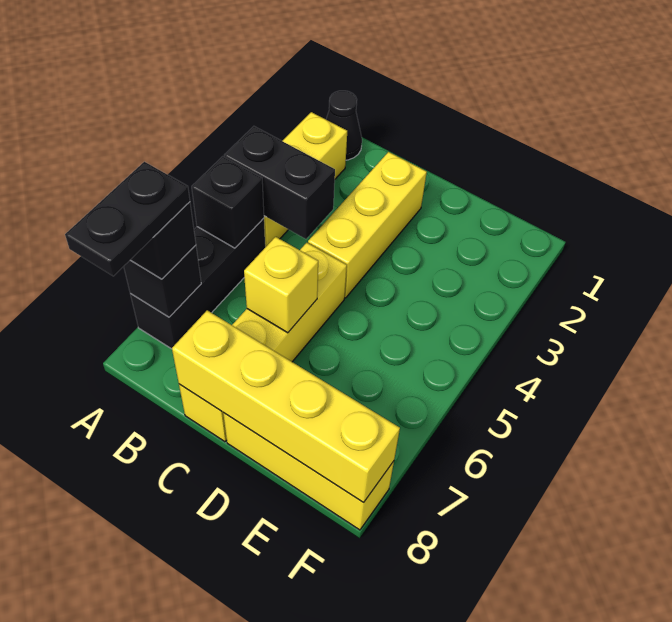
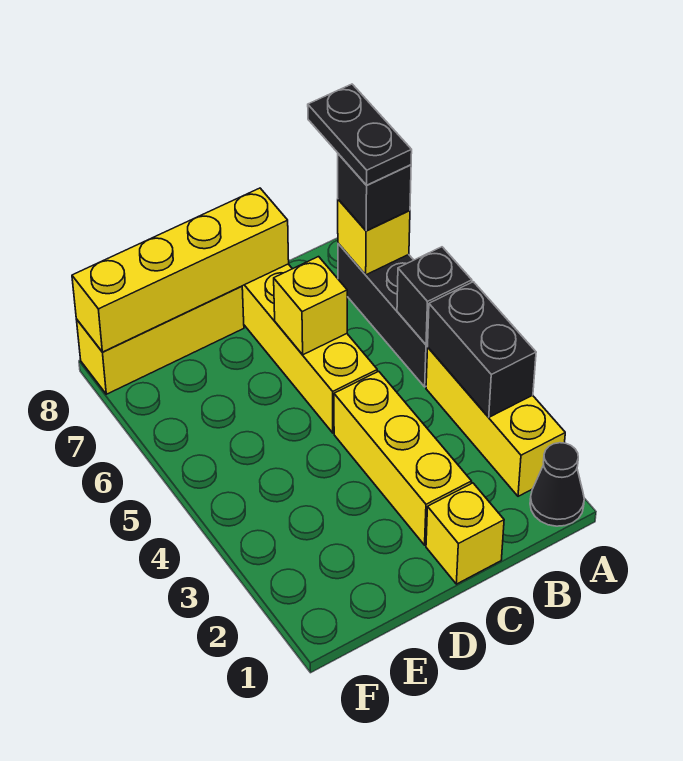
black 1x2 brick [224,126,335,239] -> black 1x2 brick turned to [427,282,536,417]
black 1x1 brick [124,245,201,317] -> yellow 1x1 brick [338,199,410,275]
none -> yellow 1x1 brick [426,483,504,584]

